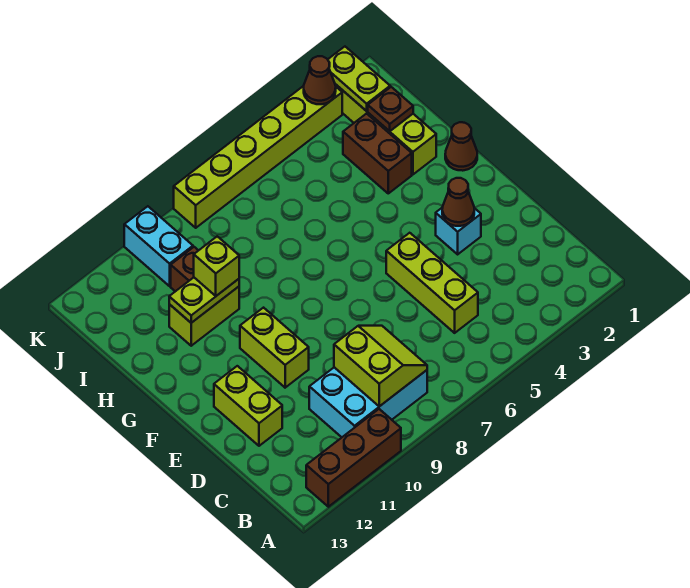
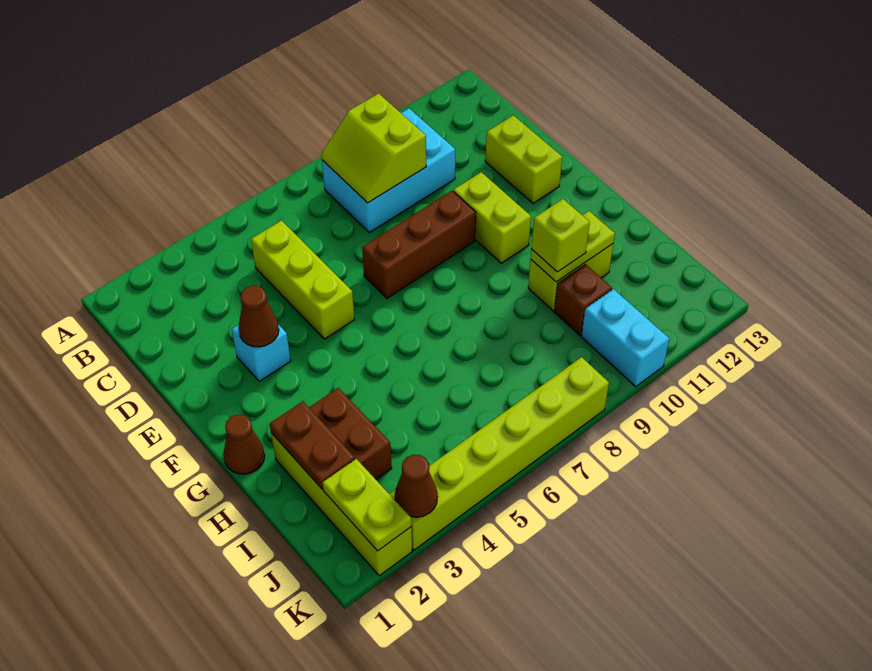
brown 1x3 brick [306,409,401,507] -> brown 1x3 brick moved to [362,191,476,298]
brown 1x1 plate [368,87,413,131] -> brown 1x2 plate [270,401,355,489]

